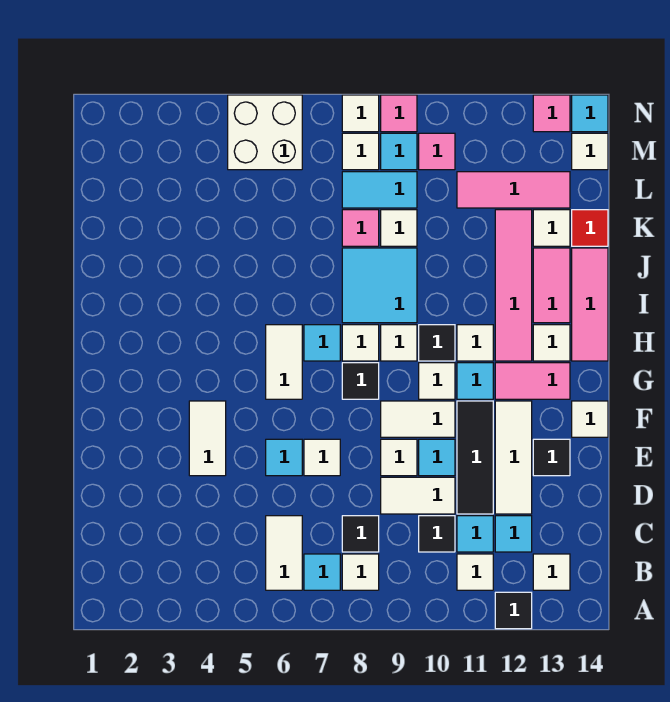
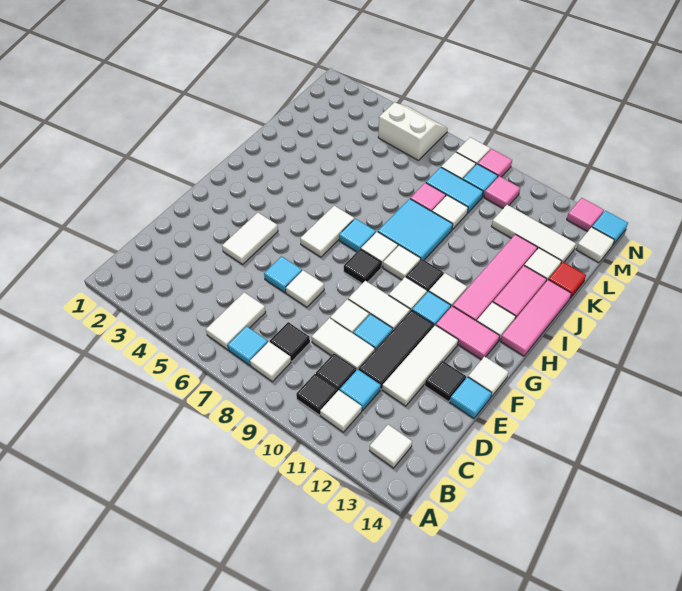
black 1x1 tile [495,592,532,629] -> black 1x1 tile moved to [296,374,338,415]
cyan 1x1 tile [495,516,532,552] -> cyan 1x1 tile moved to [450,377,492,418]
pink 1x3 tile [457,172,570,208] -> white 1x3 tile [492,205,576,263]
white 2x2 brick [228,95,302,170] -> white 2x2 slope [378,102,448,160]

